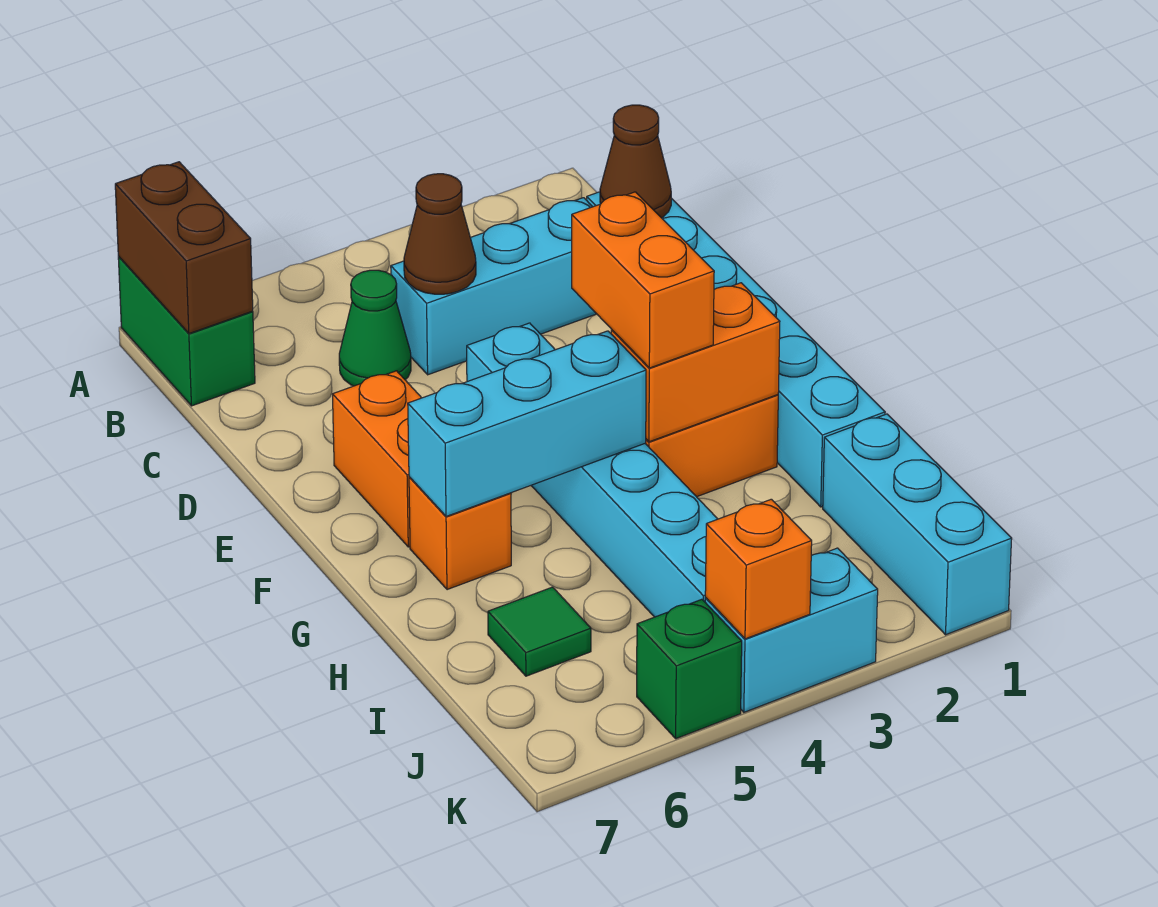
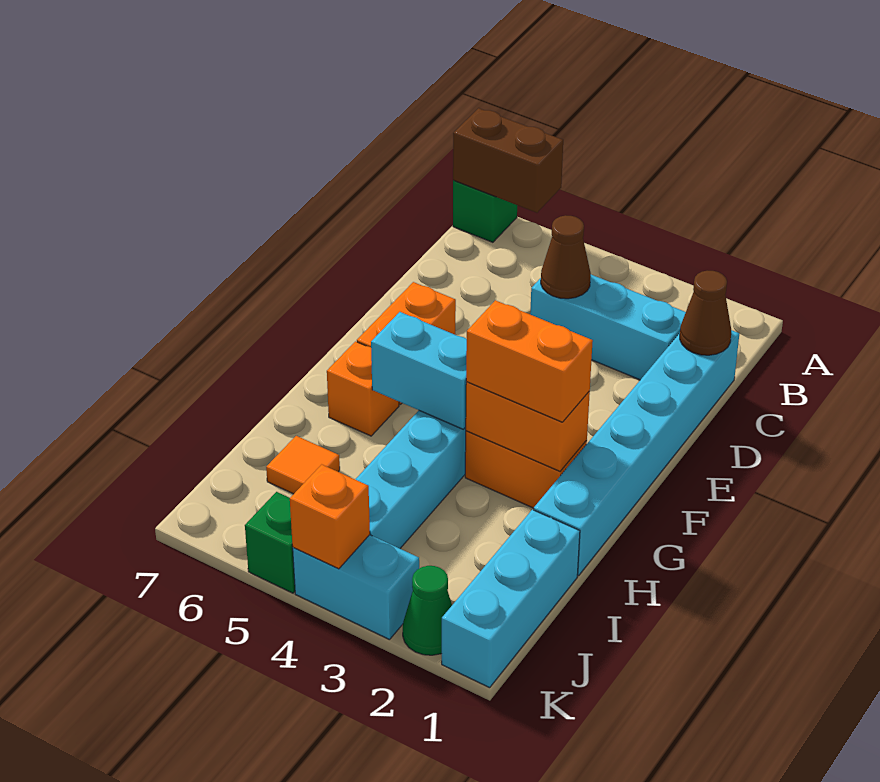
green 1x2 brick [118,257,255,406] -> green 1x1 brick [453,180,517,242]
brown 1x2 brick [115,162,253,333] -> brown 1x2 brick turned to [453,108,563,213]
green 1x1 cone [339,270,411,386] -> green 1x1 cone moved to [403,566,452,655]
orange 1x2 brick [572,192,714,368] -> orange 1x2 brick turned to [466,300,593,422]
cyan 1x3 brick [408,331,646,516] -> cyan 1x2 brick [371,312,467,429]
green 1x1 tile [488,587,591,676] -> orange 1x1 tile [266,436,340,494]

